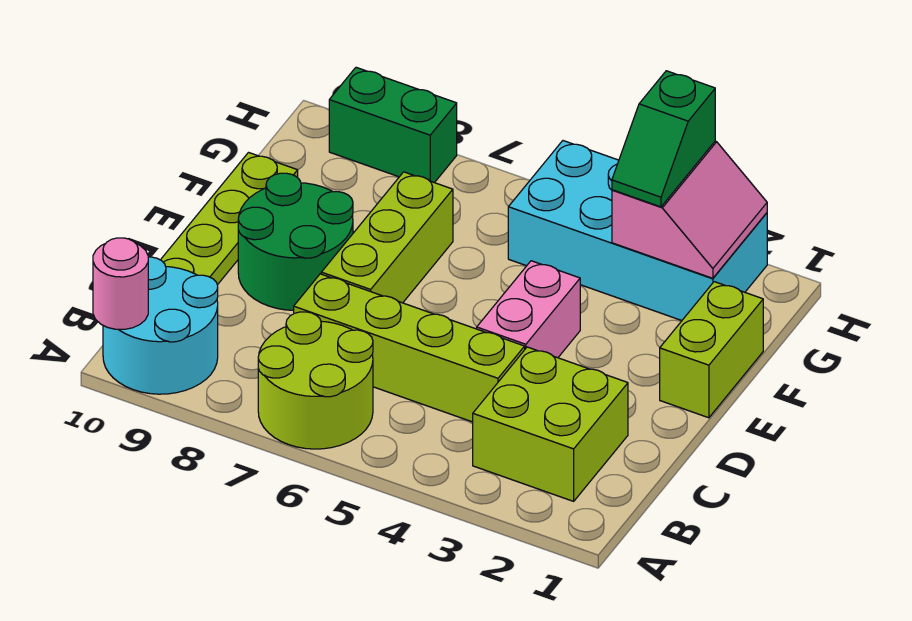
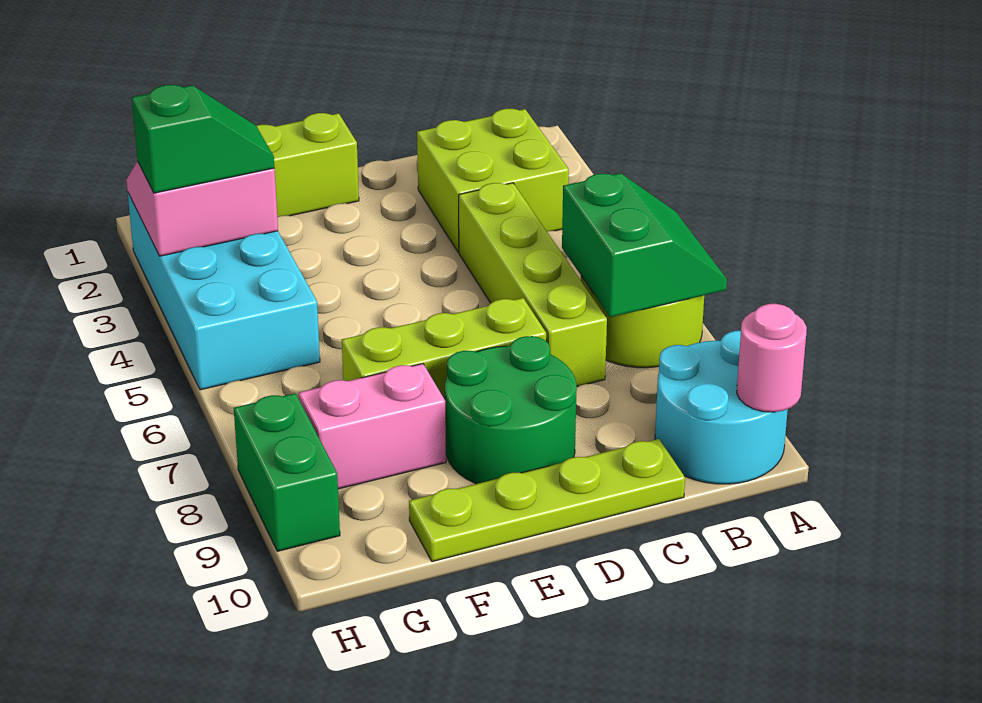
none -> green 2x2 slope [562,173,727,317]
pink 1x2 brick [477,261,580,358] -> pink 1x2 brick moved to [299,364,446,489]

